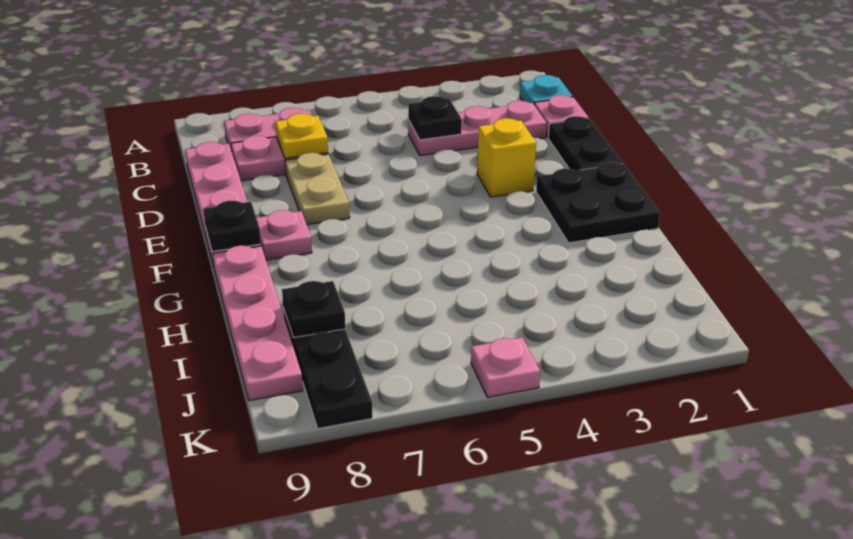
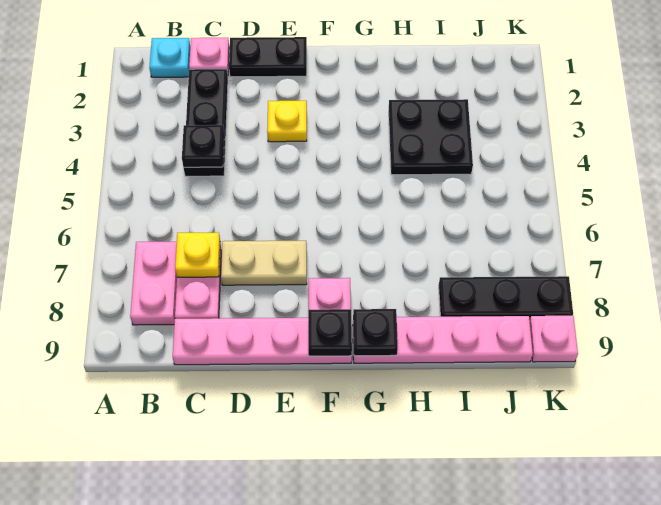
pink 1x3 plate [408,101,547,155] -> black 1x3 plate [184,69,228,176]
yellow 1x1 brick [477,118,536,197] -> yellow 1x1 plate [267,101,307,142]
black 2x2 plate [536,162,660,243] -> black 2x2 plate moved to [389,99,473,175]
black 1x1 plate [282,281,345,338] -> black 1x1 plate moved to [353,309,398,356]
pink 1x1 plate [471,338,540,397] -> pink 1x1 plate moved to [530,316,578,362]

